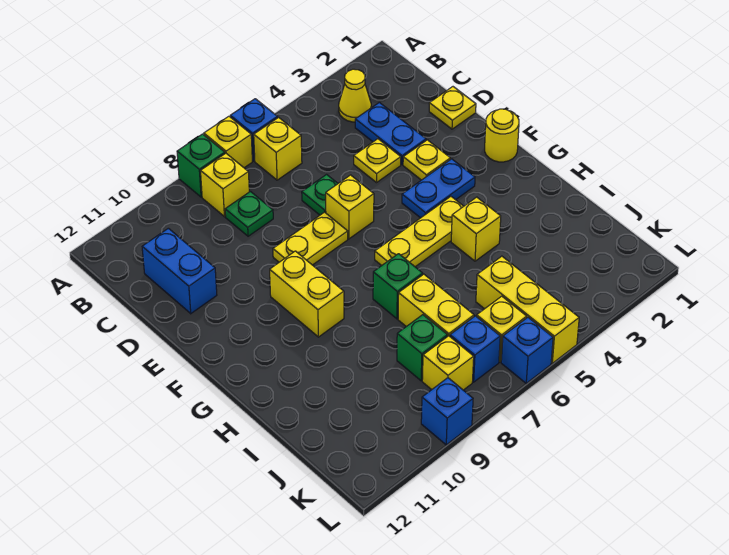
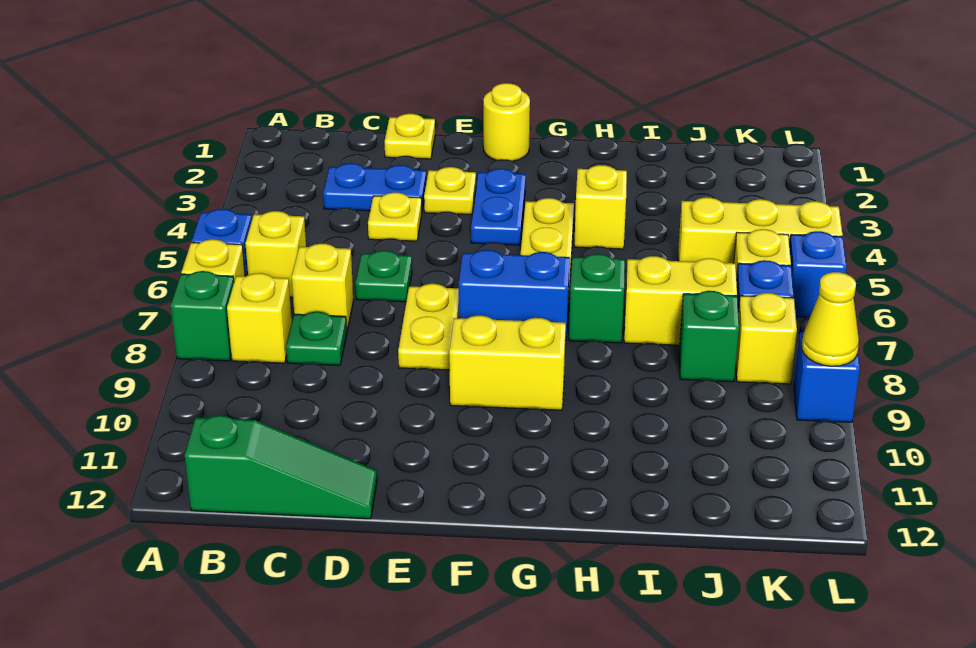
yellow 1x1 cone [339,69,371,122] -> yellow 1x1 cone moved to [802,272,859,366]
none -> green 1x3 slope [185,416,377,519]
blue 1x2 brick [142,228,217,314] -> blue 1x2 brick moved to [459,250,570,341]
yellow 1x1 brick [326,175,374,239] -> yellow 1x1 brick moved to [292,244,353,330]

